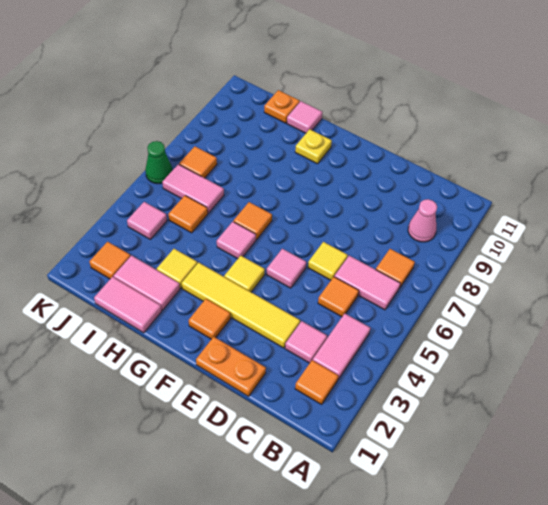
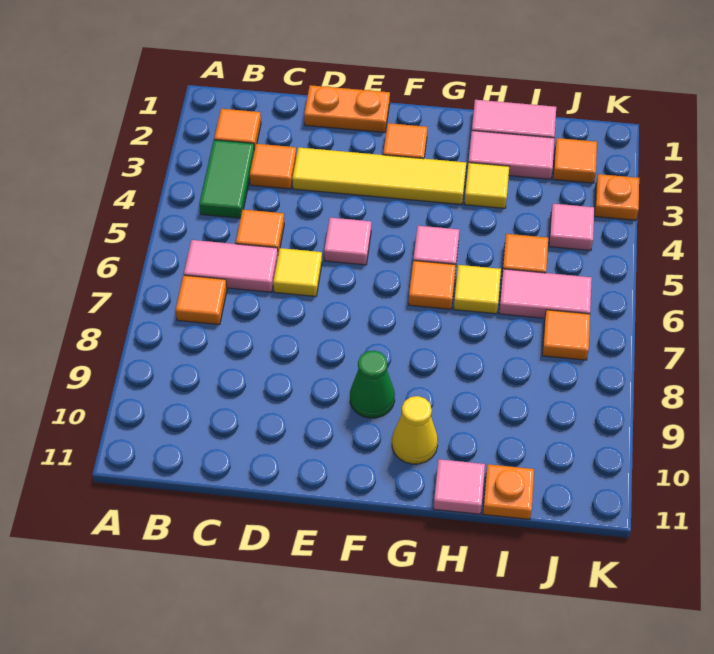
pink 1x2 tile [313,314,370,379] -> green 1x2 tile [199,140,254,218]
pink 1x1 cone [408,199,437,242] -> none
pink 1x1 tile [285,321,327,363] -> orange 1x1 tile [250,144,296,189]
yellow 1x1 tile [224,256,265,292] -> yellow 1x1 tile moved to [454,265,501,314]
yellow 1x1 plate [295,129,332,164] -> yellow 1x1 cone [392,396,438,464]
none -> orange 1x1 plate [595,174,639,220]
green 1x1 cone [145,141,172,184] -> green 1x1 cone moved to [350,351,395,418]

